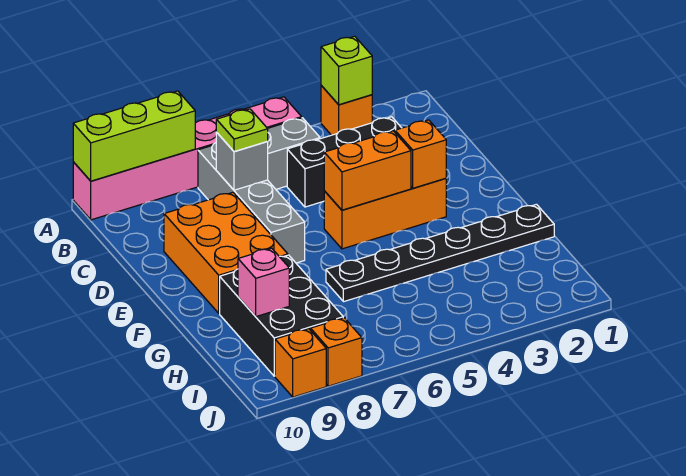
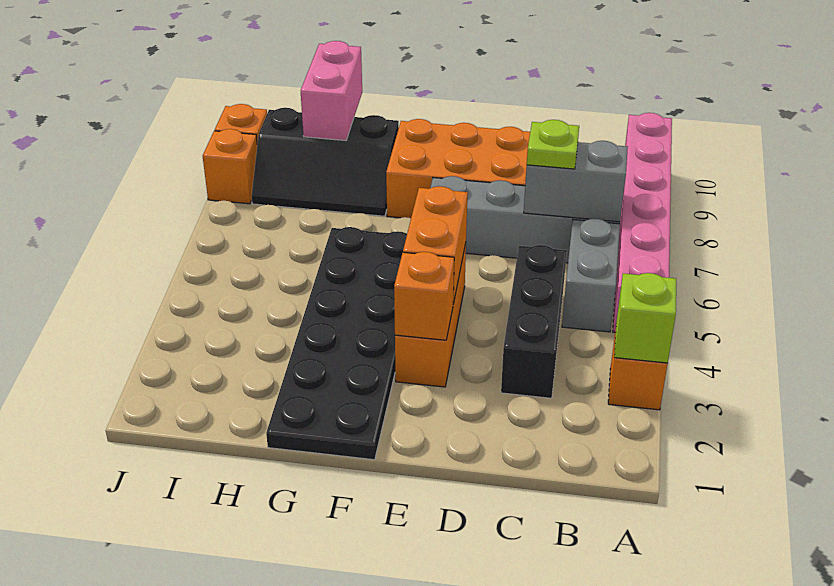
lime 1x3 brick [73,91,195,181] -> none
grey 1x1 brick [216,132,268,190] -> grey 1x2 brick [524,141,628,222]
black 1x6 plate [326,204,554,302] -> black 2x6 plate [266,227,407,460]
black 2x3 brick [220,255,343,376] -> black 2x3 slope [252,108,399,216]
pink 1x1 brick [238,248,289,317] -> pink 1x2 brick [301,41,362,141]

